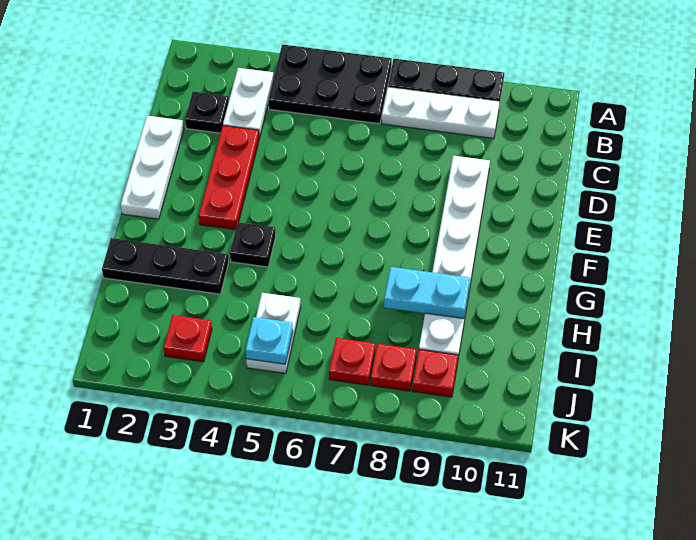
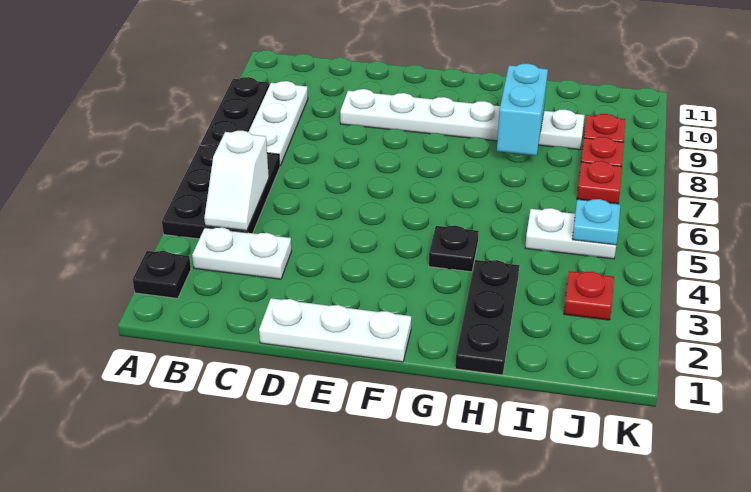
none -> white 1x2 slope [204,131,269,231]
black 1x1 plate [185,92,229,133] -> black 1x1 plate moved to [133,251,191,298]
red 1x3 plate [199,126,259,230] -> none
cyan 1x2 plate [384,267,470,319] -> cyan 1x2 brick [497,63,548,155]

